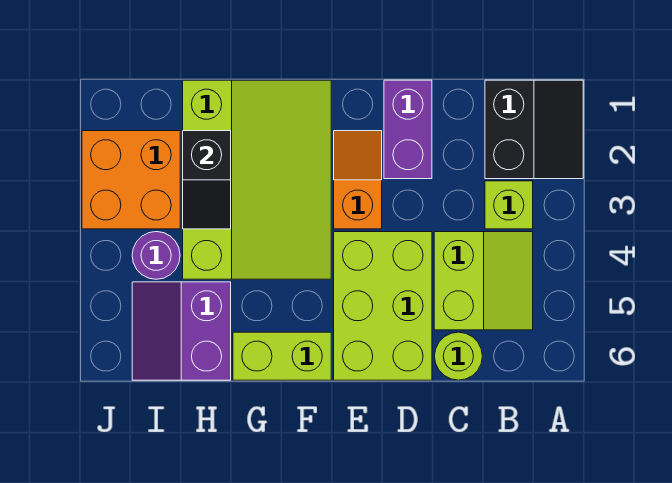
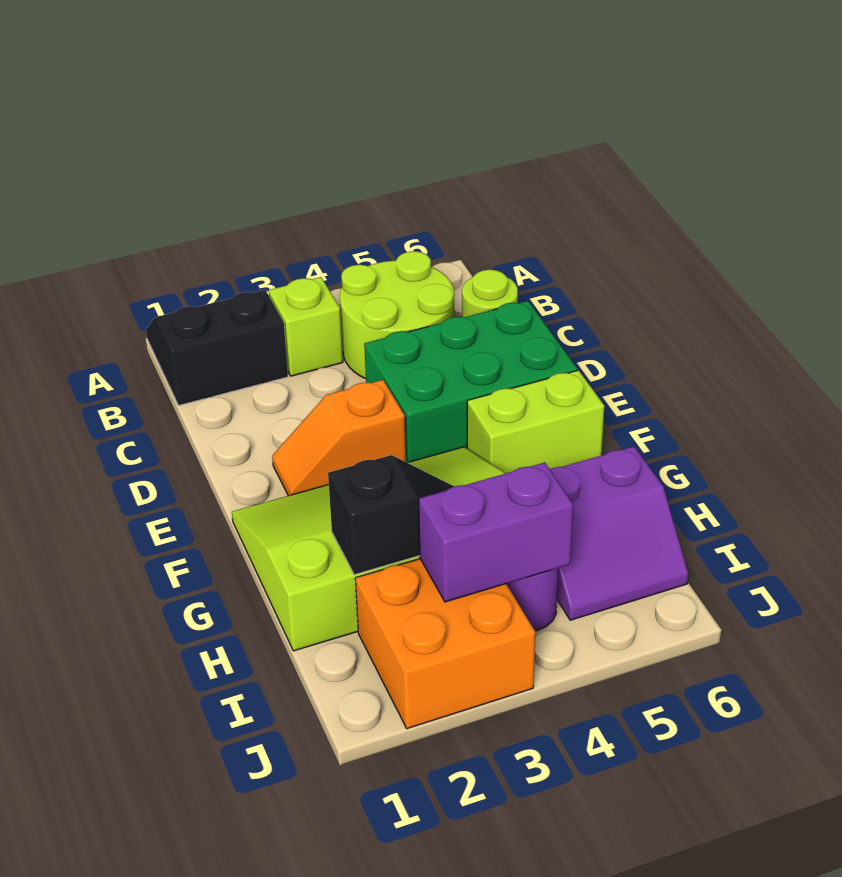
lime 2x2 slope [434,232,533,330] -> lime 2x2 round brick [340,251,455,379]
purple 1x2 brick [384,80,432,179] -> purple 1x2 brick moved to [419,463,573,602]
lime 2x3 brick [334,232,432,380] -> green 2x3 brick [364,301,577,463]
lime 1x2 brick [233,332,331,380] -> lime 1x2 brick turned to [467,370,604,473]

